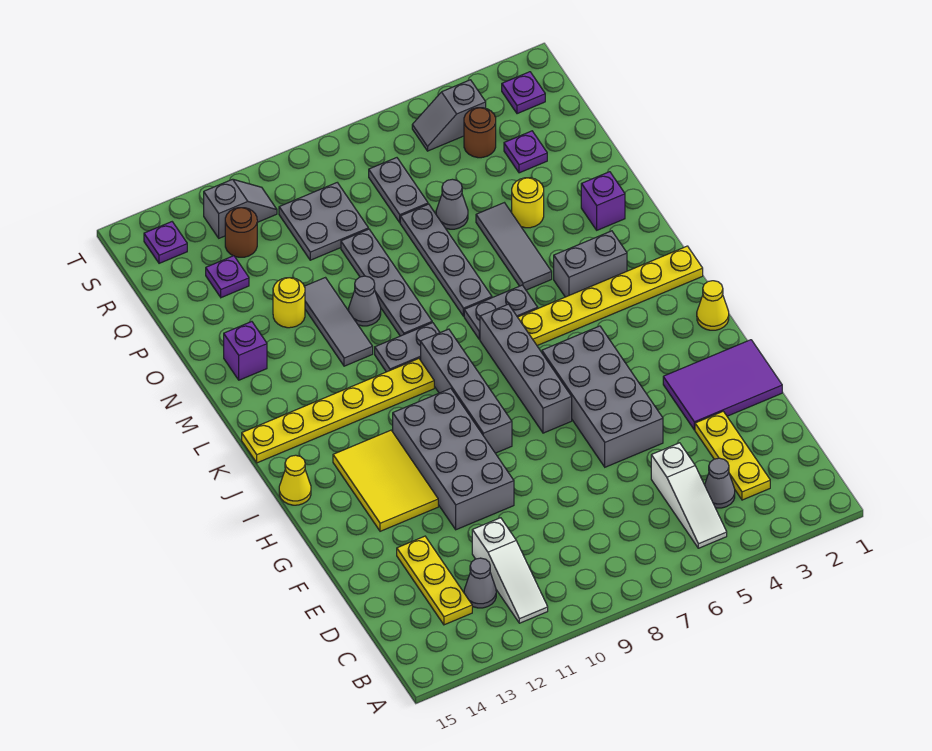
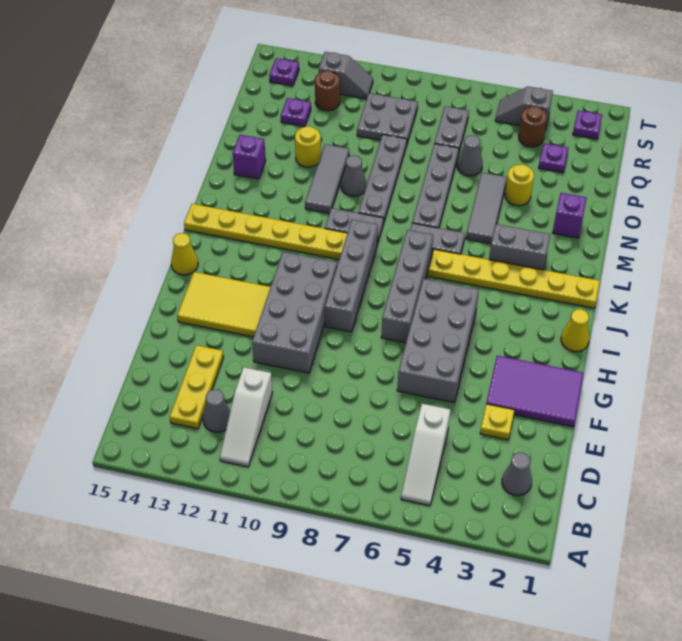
yellow 1x3 plate [695,411,770,500] -> yellow 1x1 plate [480,404,515,440]
grey 1x1 cone [705,458,735,508] -> grey 1x1 cone moved to [502,453,532,496]
yellow 2x3 tile [333,430,438,531] -> yellow 2x3 tile turned to [177,272,270,337]

